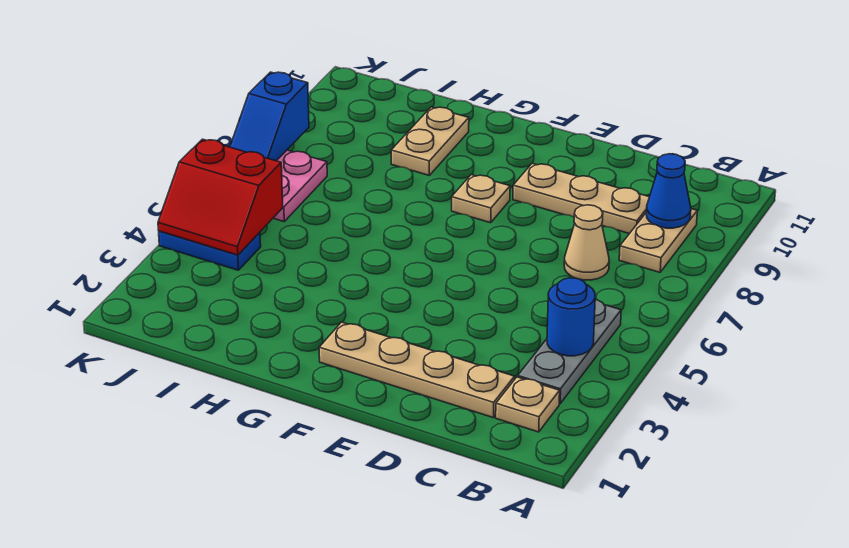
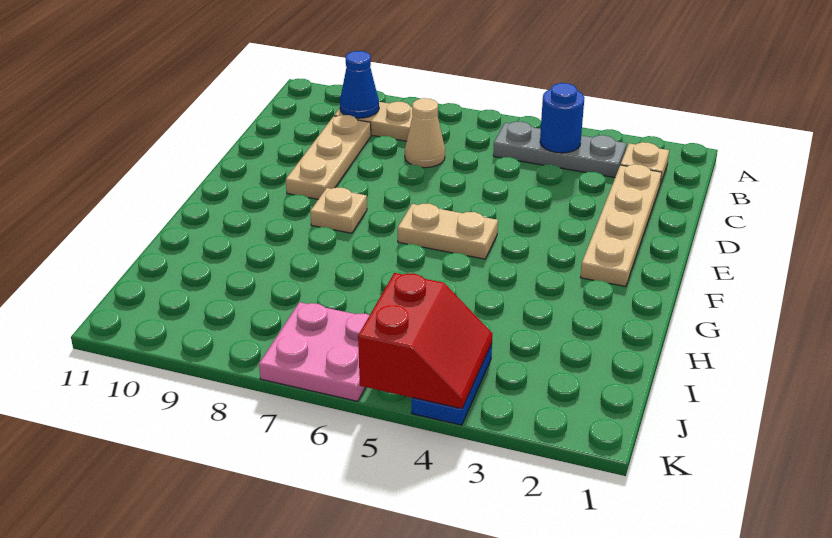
tan 1x2 plate [391,107,469,175] -> tan 1x2 plate moved to [398,204,498,259]
blue 1x2 slope [230,72,309,161] -> none

